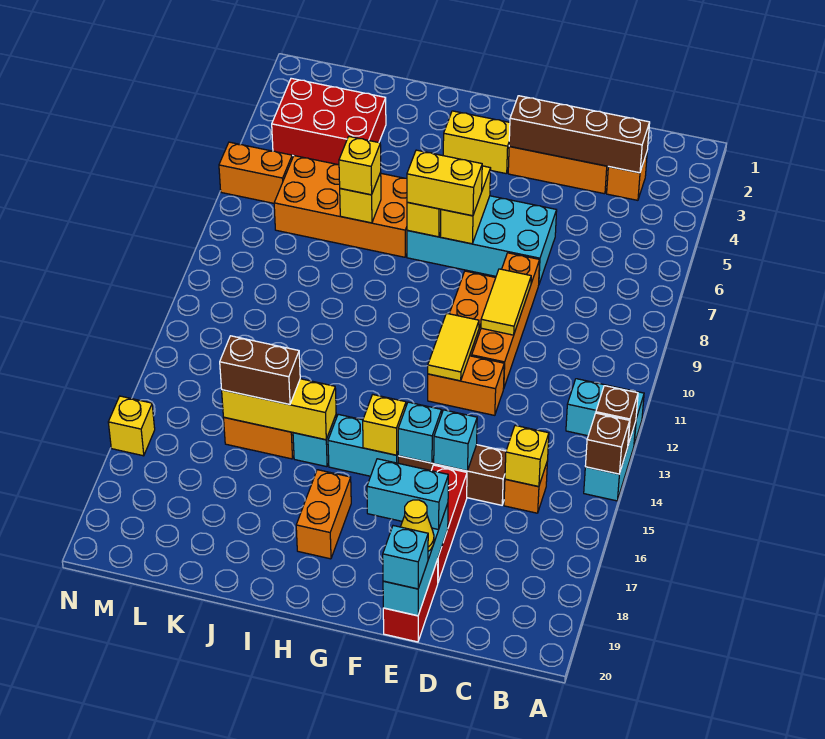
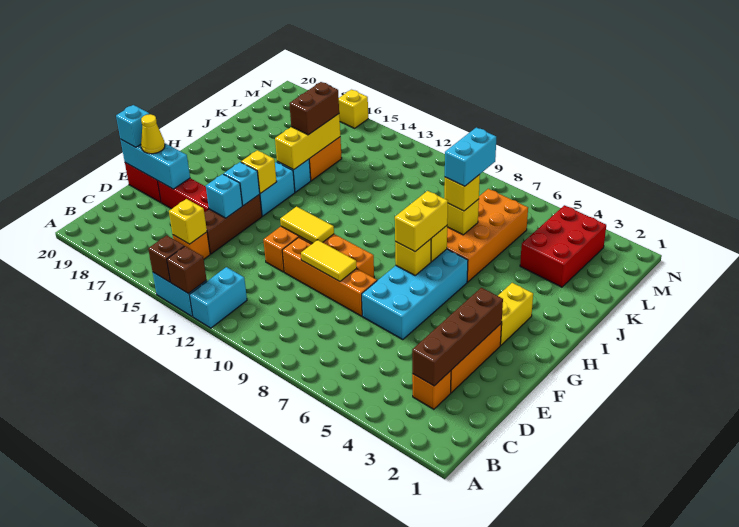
cyan 1x2 brick [367,459,448,530] -> cyan 1x2 brick moved to [445,128,496,186]
yellow 1x2 brick [440,166,491,244] -> yellow 1x1 brick [395,239,431,275]
orange 1x2 brick [296,470,351,559] -> none
orange 1x2 brick [219,142,292,203] -> none

